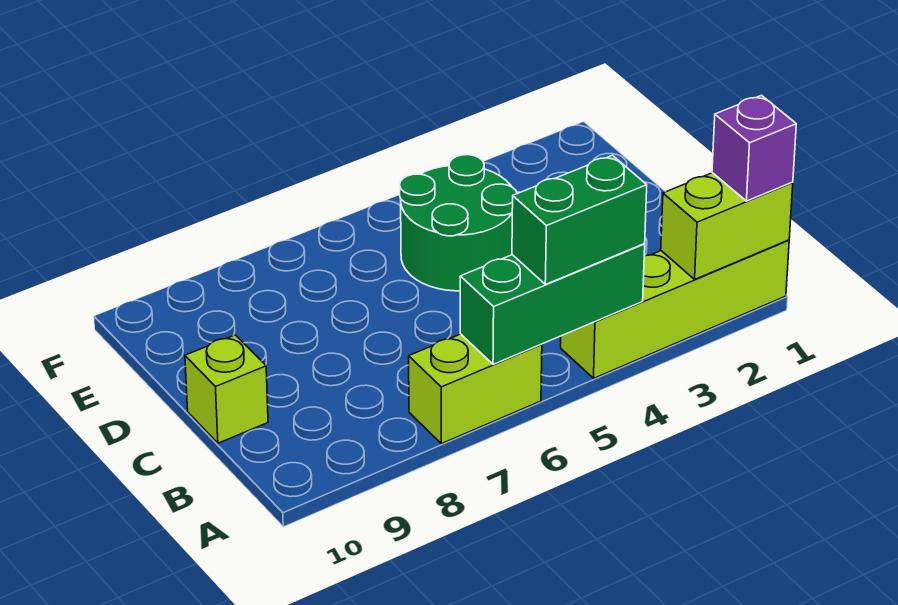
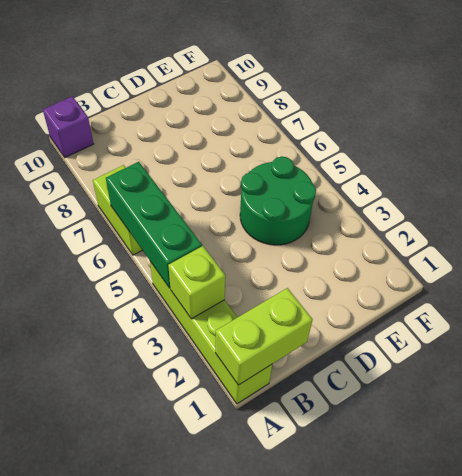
lime 1x2 brick [661,173,793,279] -> lime 1x2 brick turned to [215,288,313,385]
purple 1x1 brick [712,95,796,201] -> purple 1x1 brick moved to [43,96,93,157]
green 1x2 brick [512,155,647,284] -> none
lime 1x1 brick [185,335,268,443] -> lime 1x1 brick moved to [168,246,225,319]

